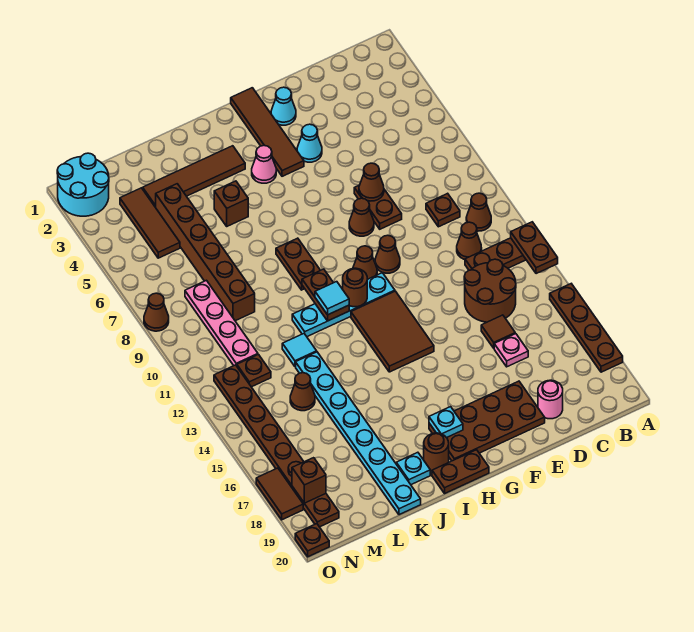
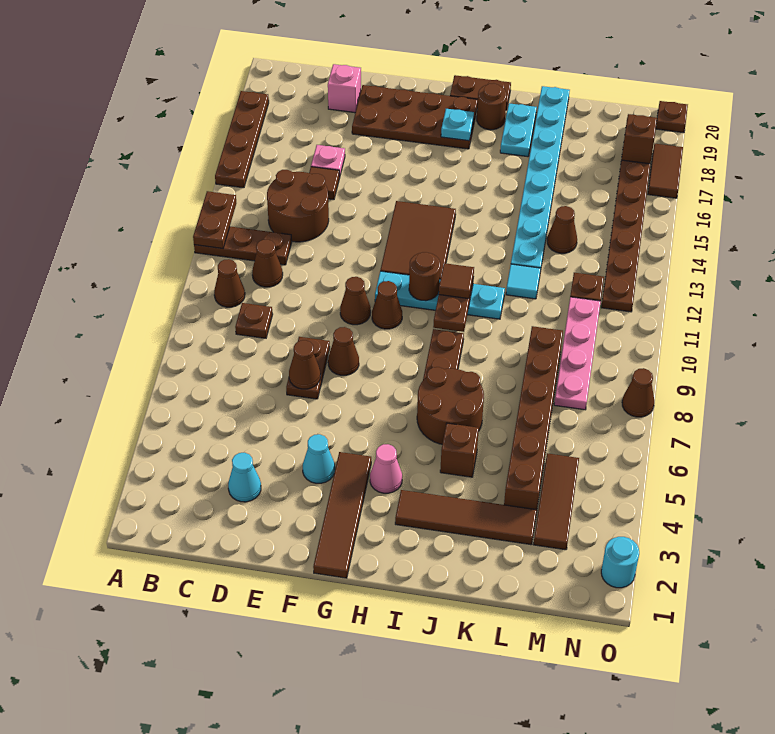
pink 1x1 round brick [538,380,563,419] -> pink 1x1 brick [328,64,361,113]
cyan 1x1 cone [271,87,296,125] -> cyan 1x1 cone moved to [228,453,261,502]
none -> brown 2x2 round brick [417,367,484,444]
cyan 1x1 tile [315,282,349,315] -> brown 1x1 tile [439,263,474,299]
cyan 1x1 plate [396,452,430,485] -> cyan 1x2 plate [500,103,537,157]
cyan 2x2 round brick [57,153,109,216] -> cyan 1x1 round brick [601,537,639,588]

